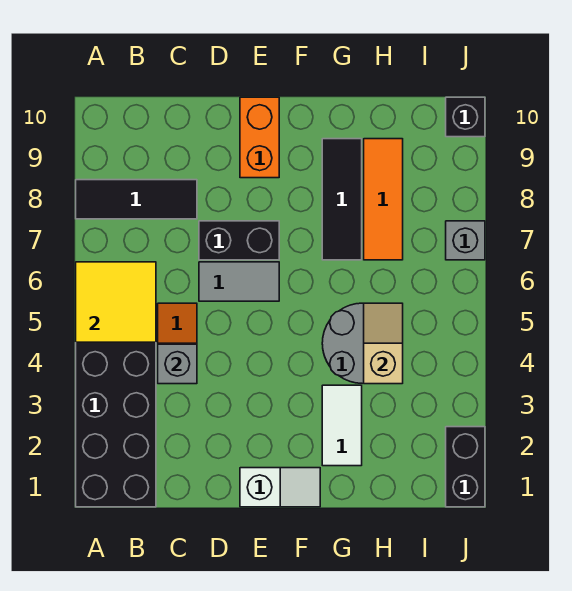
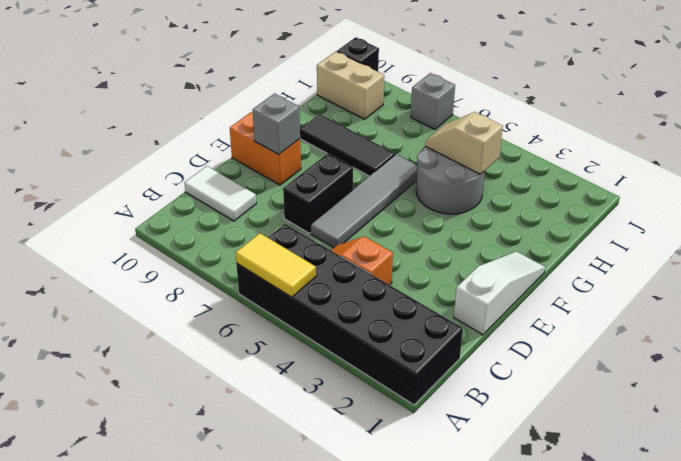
yellow 2x2 tile [76,262,156,342] -> yellow 1x2 tile [236,233,316,297]
black 1x3 tile [76,180,197,219] -> none
grey 1x1 brick [158,344,197,384] -> grey 1x1 brick moved to [253,94,300,154]
grey 1x2 tile [199,262,279,301] -> grey 1x4 tile [311,154,418,248]
white 1x2 slope [240,468,320,507] -> white 1x3 slope [454,251,545,335]
white 1x2 tile [322,385,362,466] -> white 1x2 tile moved to [184,166,256,221]
orange 1x3 tile [364,139,403,260] -> none
none -> tan 1x2 brick [317,51,384,119]
black 1x2 brick [446,427,485,507] -> none

